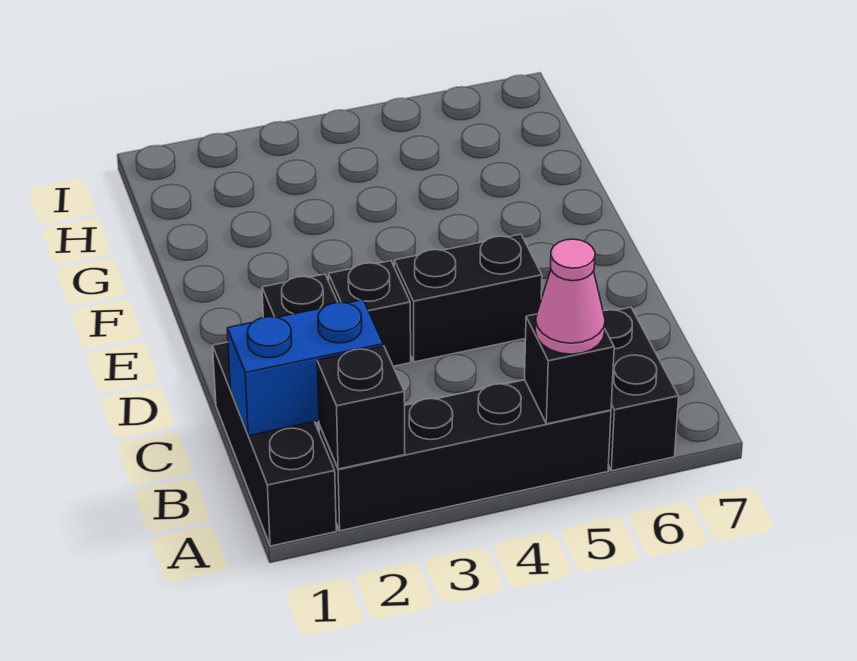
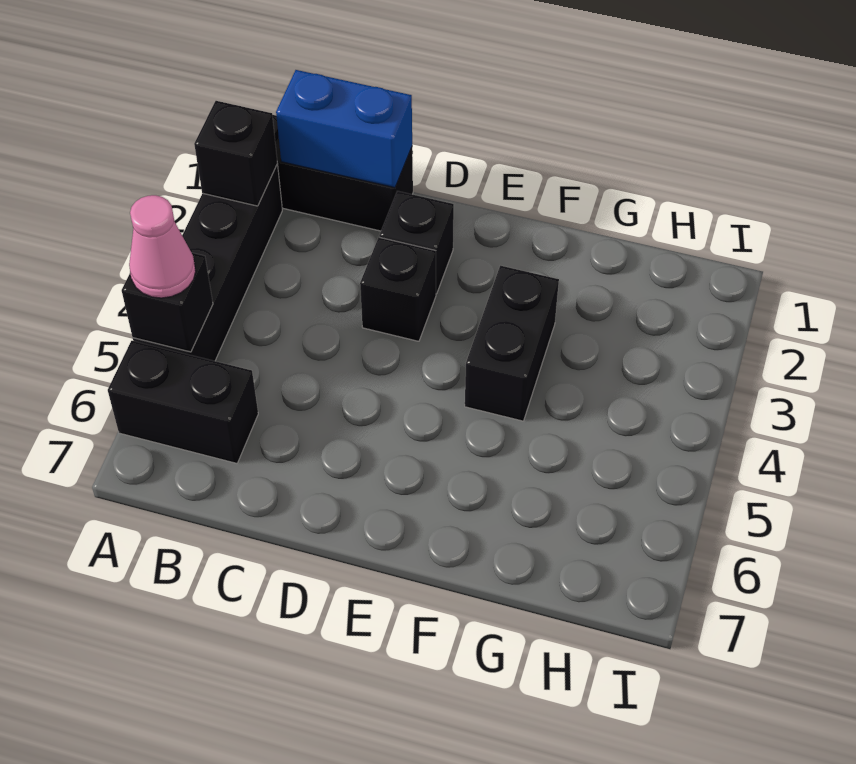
blue 1x2 brick [227,300,383,436] -> blue 1x2 brick turned to [276,70,412,188]
black 1x2 brick [394,234,542,362] -> black 1x2 brick moved to [465,266,559,421]

